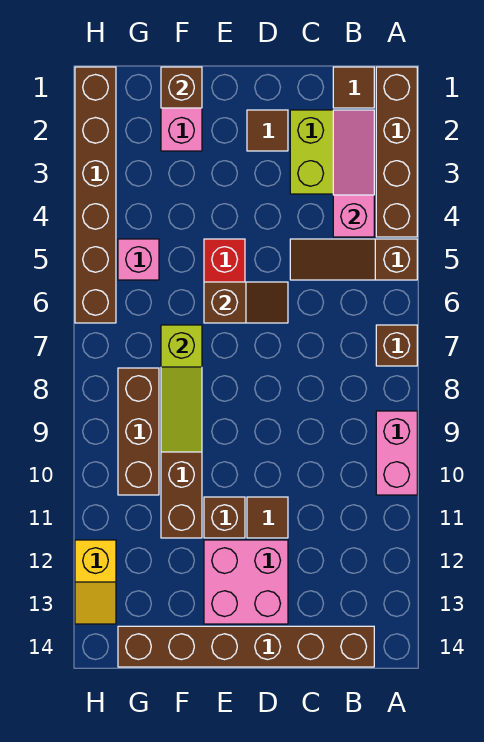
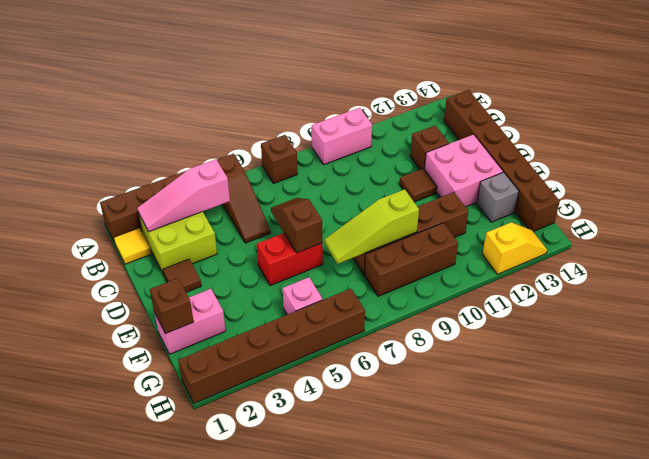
brown 1x1 tile [333,67,374,108] -> yellow 1x1 tile [114,228,151,264]
brown 1x1 brick [204,497,245,538] -> brown 1x1 brick moved to [410,125,449,169]
lime 1x3 slope [161,325,202,452] -> lime 1x3 slope turned to [324,189,419,264]
none -> grey 1x1 brick [477,172,519,222]

